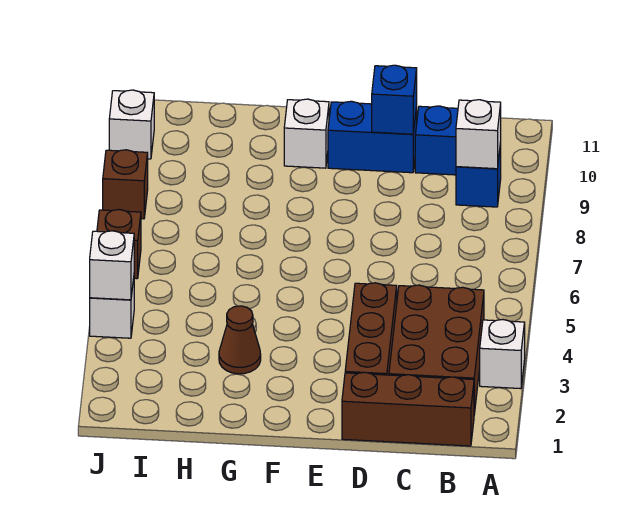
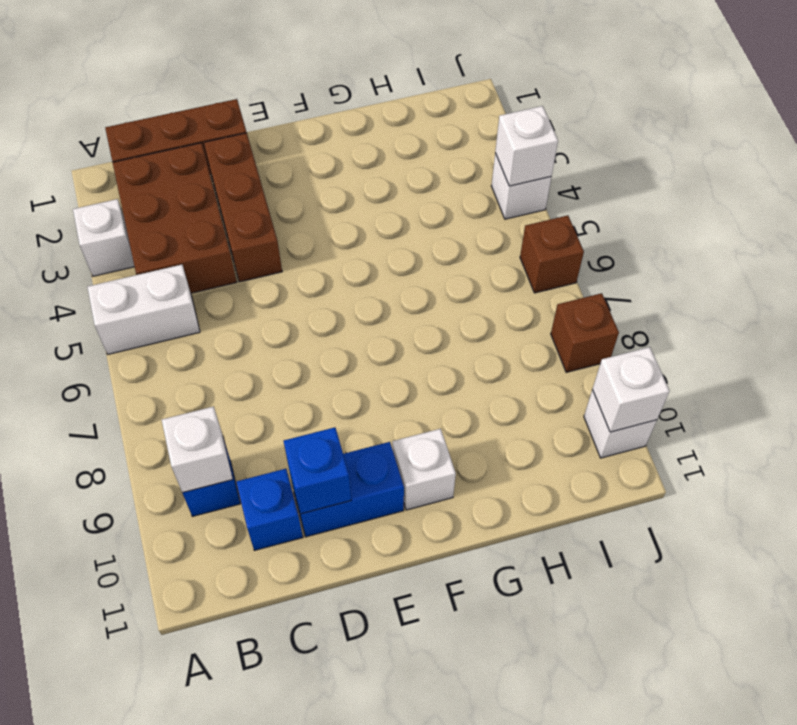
none -> white 1x2 brick [87,265,200,354]
brown 1x1 cone [219,306,261,374] -> none
none -> white 1x1 brick [592,347,669,432]

